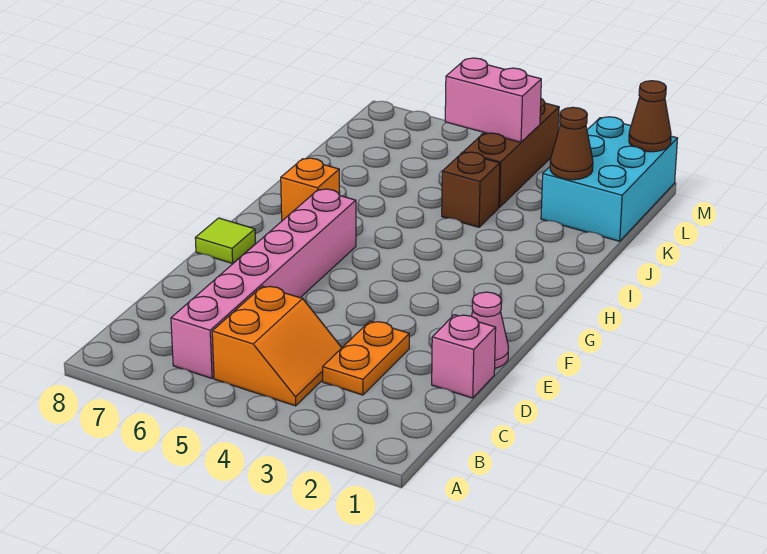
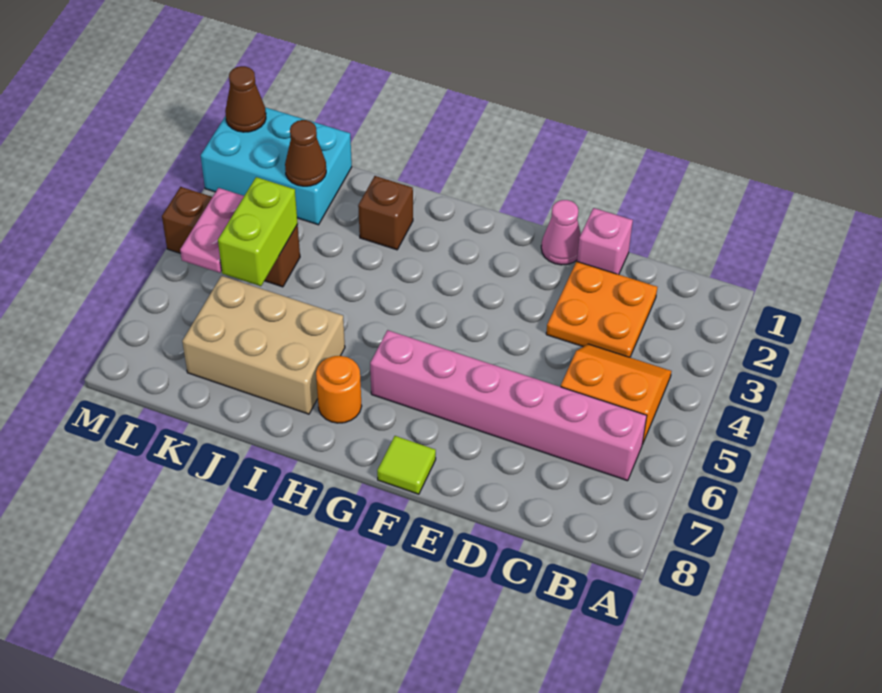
orange 1x2 plate [323,321,409,395] -> orange 2x2 plate [546,262,657,357]
orange 1x1 brick [281,158,340,221] -> orange 1x1 round brick [316,356,362,423]
none -> tan 2x3 brick [182,276,345,414]
brown 1x1 brick [442,152,500,227] -> brown 1x1 brick moved to [358,176,413,250]
none -> lime 1x2 brick [218,177,298,286]
pink 1x2 brick [445,58,541,142] -> pink 1x2 plate [180,188,244,273]

